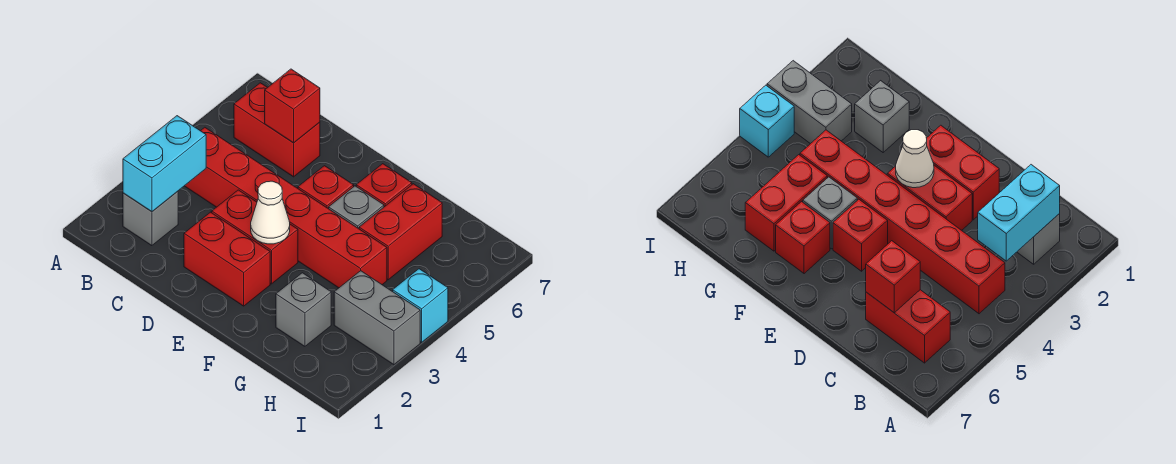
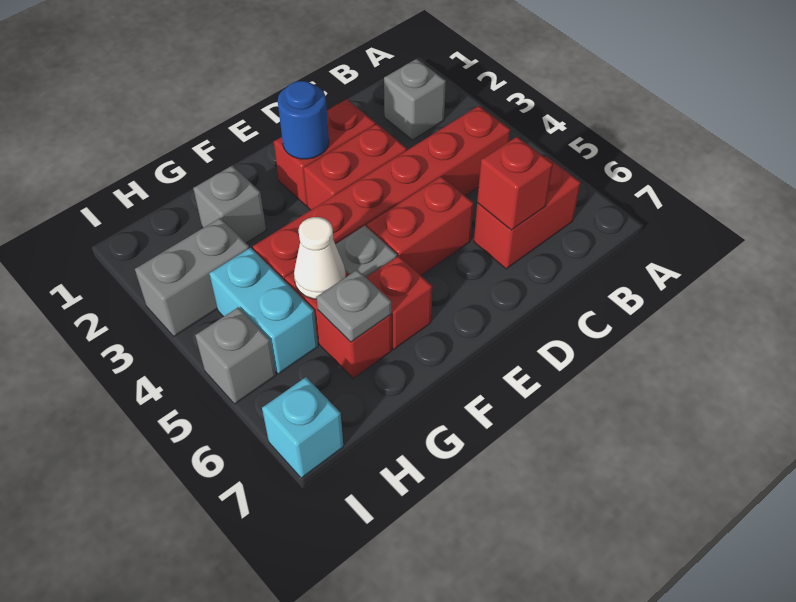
cyan 1x2 brick [123,116,206,212] -> cyan 1x2 brick moved to [209,248,318,374]
none -> blue 1x1 round brick [278,81,329,159]
white 1x1 cone [251,181,290,244] -> white 1x1 cone moved to [294,217,346,299]
red 1x1 brick [298,166,354,209] -> red 1x2 brick [367,176,474,275]
none -> grey 1x1 plate [316,270,391,342]
cyan 1x1 brick [393,269,448,342] -> cyan 1x1 brick moved to [262,377,343,478]
none -> grey 1x1 brick [195,307,276,404]

